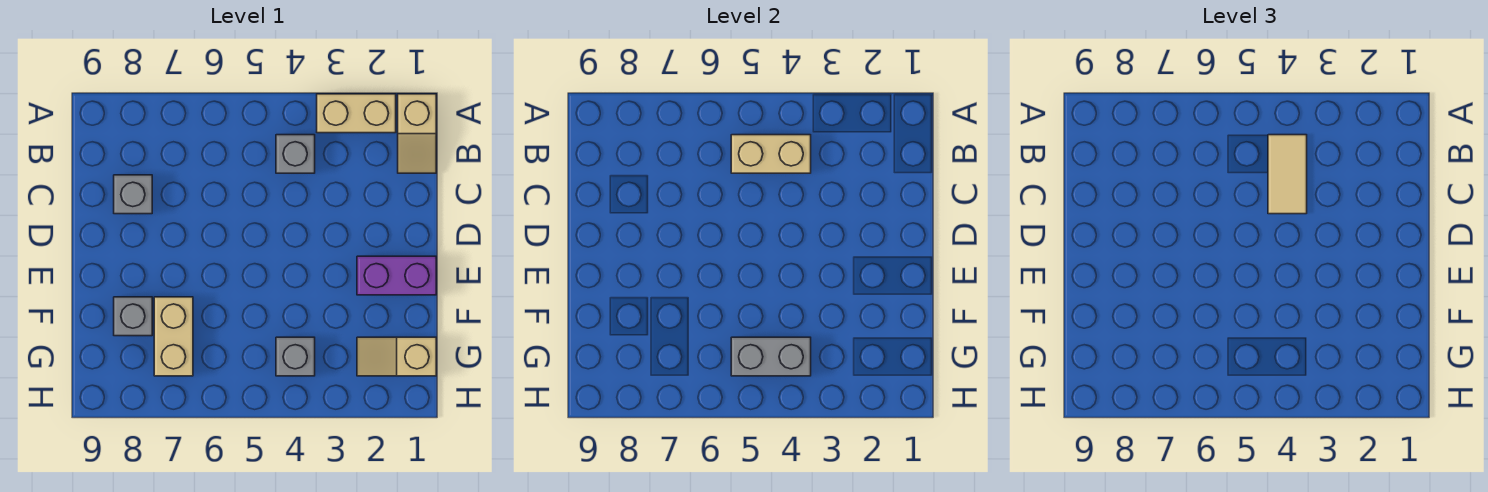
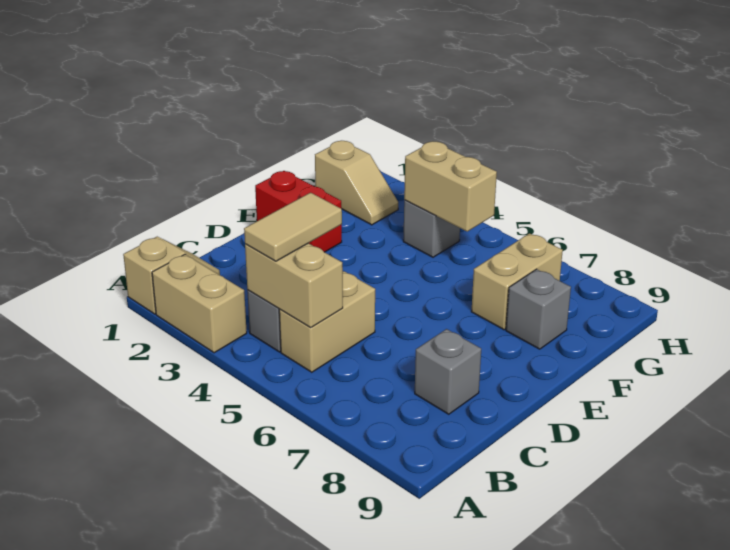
none -> tan 1x2 brick [279,271,375,372]
purple 1x2 brick [357,256,436,295] -> red 1x2 brick [255,171,342,252]
grey 1x2 brick [731,337,811,376] -> tan 1x2 brick [404,142,497,231]

